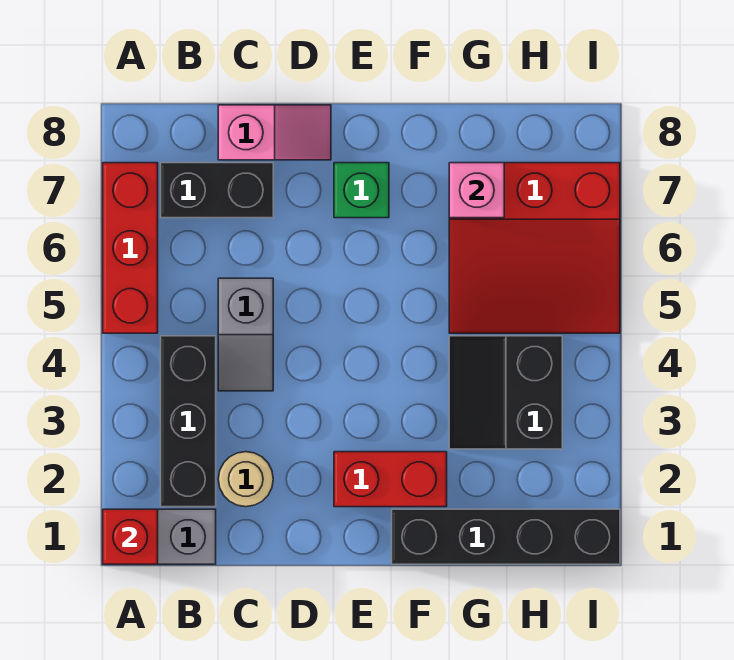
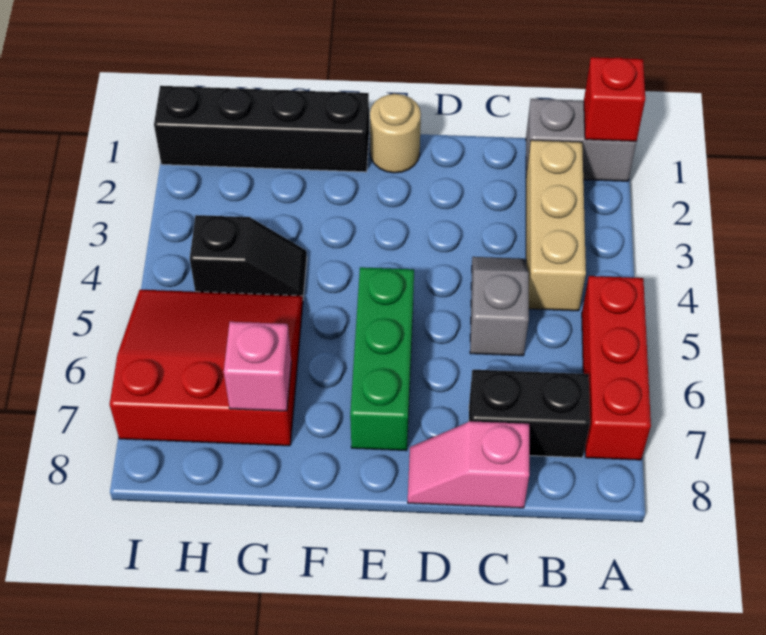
black 1x3 brick [161,336,216,507] -> tan 1x3 brick [526,140,586,311]
tan 1x1 round brick [218,452,273,507] -> tan 1x1 round brick moved to [370,94,421,173]
red 1x2 brick [334,452,447,507] -> none
green 1x1 brick [334,163,389,218] -> green 1x3 brick [350,267,414,451]
black 2x2 slope [449,336,562,449] -> black 1x2 slope [190,215,307,297]

